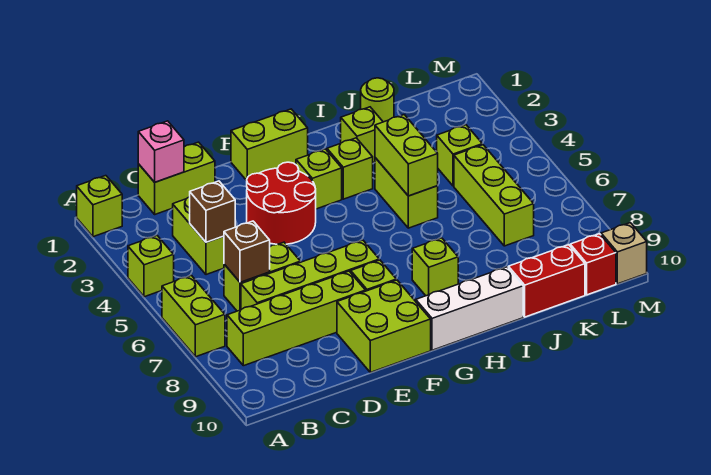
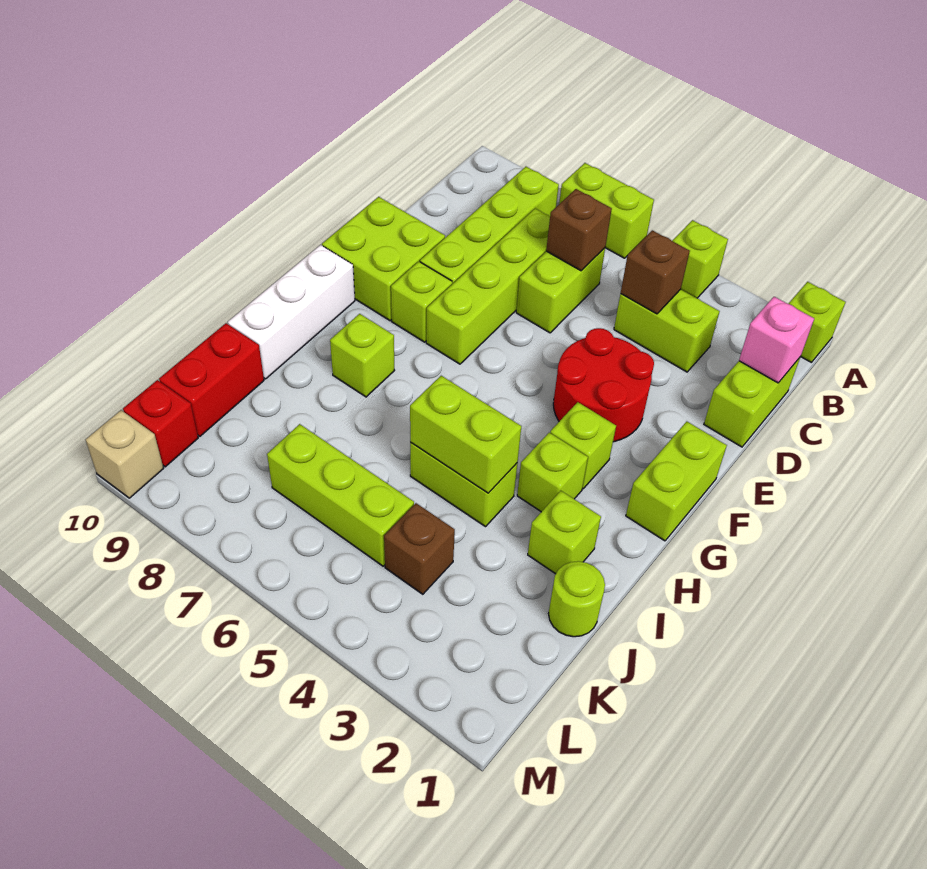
lime 1x1 brick [437,125,482,186] -> brown 1x1 brick [384,503,455,594]

